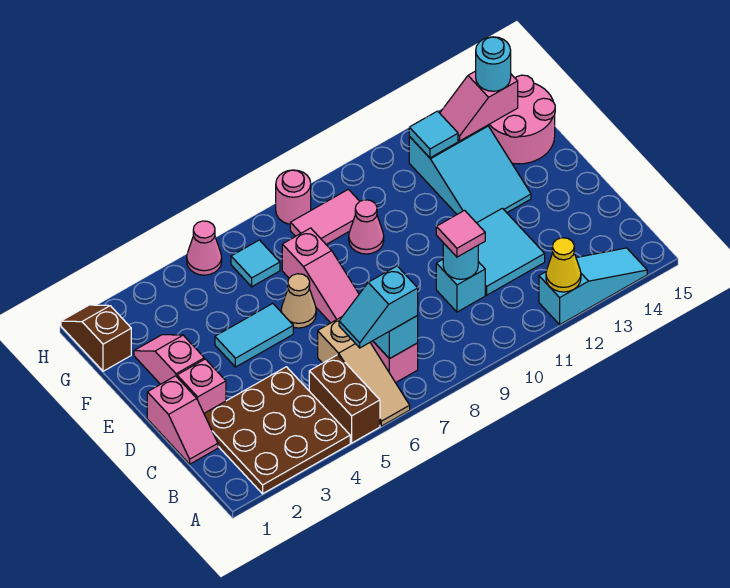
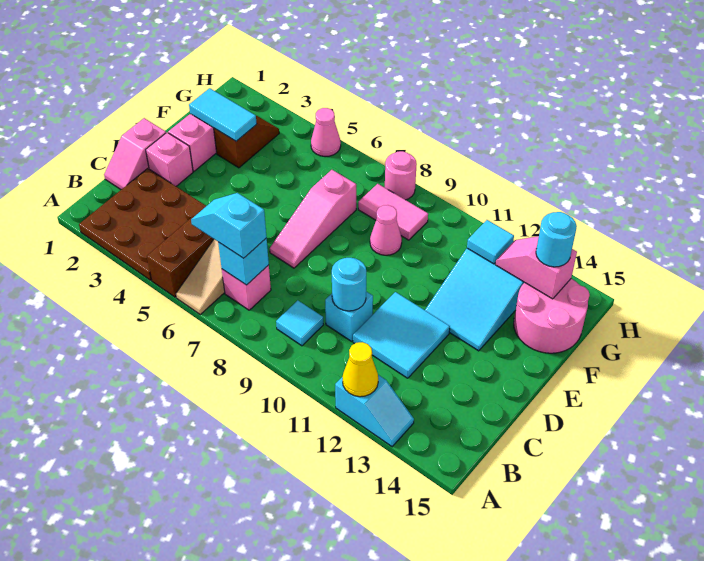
cyan 1x3 slope [539,248,647,325] -> cyan 1x2 slope [335,375,414,447]
pink 1x1 tile [436,210,485,257] -> none
cyan 1x2 tile [215,303,293,367] -> cyan 1x2 tile moved to [189,88,257,141]
tan 1x1 cone [281,274,316,328] -> none
brown 1x2 slope [61,305,131,371] -> brown 1x2 slope moved to [214,116,279,168]
cyan 1x1 tile [231,240,280,287] -> cyan 1x1 tile moved to [276,300,323,346]

